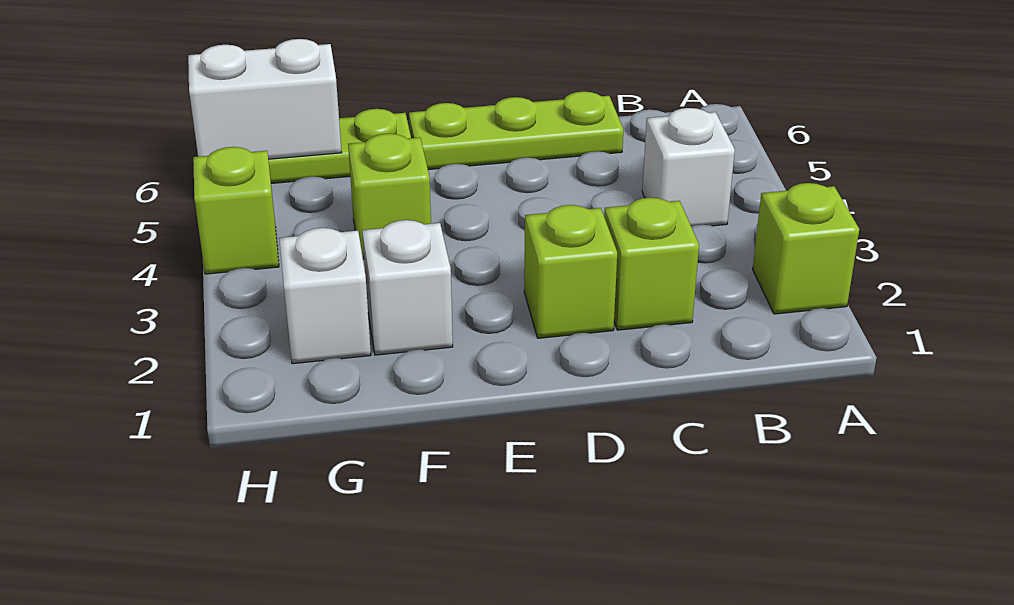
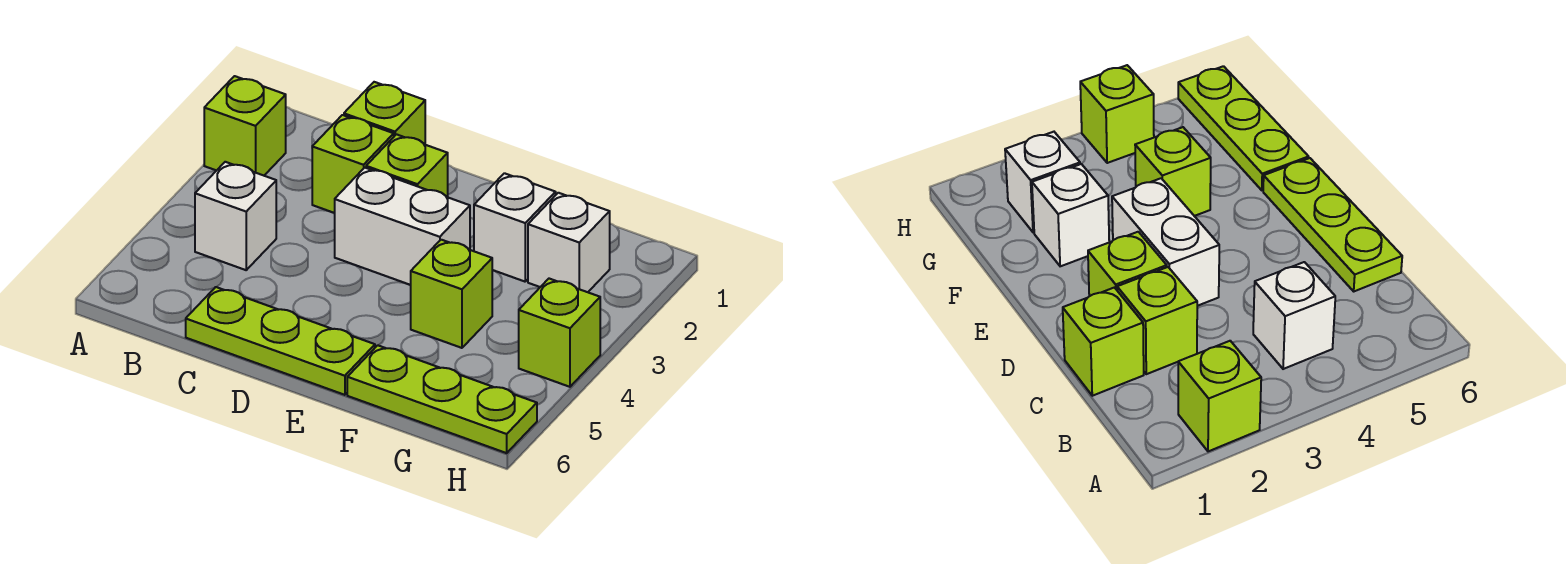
none -> lime 1x1 brick [344,82,425,144]
white 1x2 brick [188,39,342,159] -> white 1x2 brick moved to [335,168,470,285]

